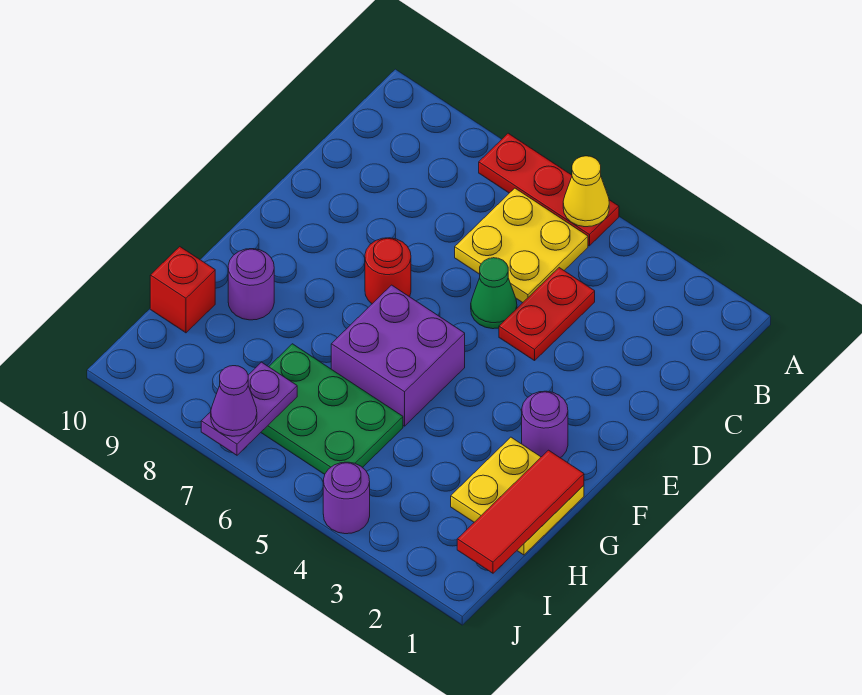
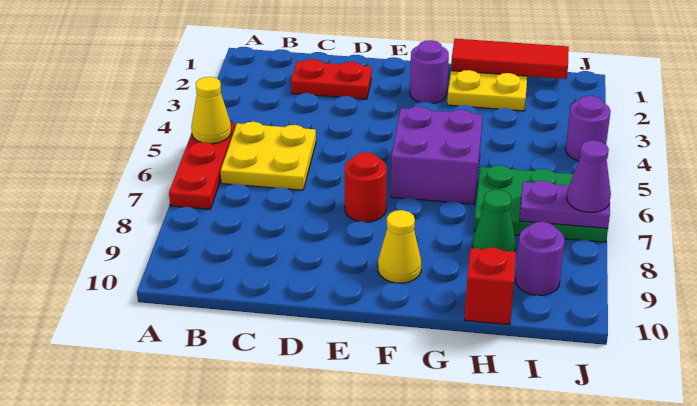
red 1x2 plate [499,268,595,361] -> red 1x2 plate moved to [291,59,372,99]
green 1x1 cone [471,258,517,329] -> green 1x1 cone moved to [472,190,516,252]
none -> yellow 1x1 cone [378,210,421,283]
purple 1x1 round brick [228,249,274,320] -> purple 1x1 round brick moved to [516,222,565,295]
green 2x3 plate [261,344,403,474] -> green 2x3 plate turned to [474,165,608,242]

